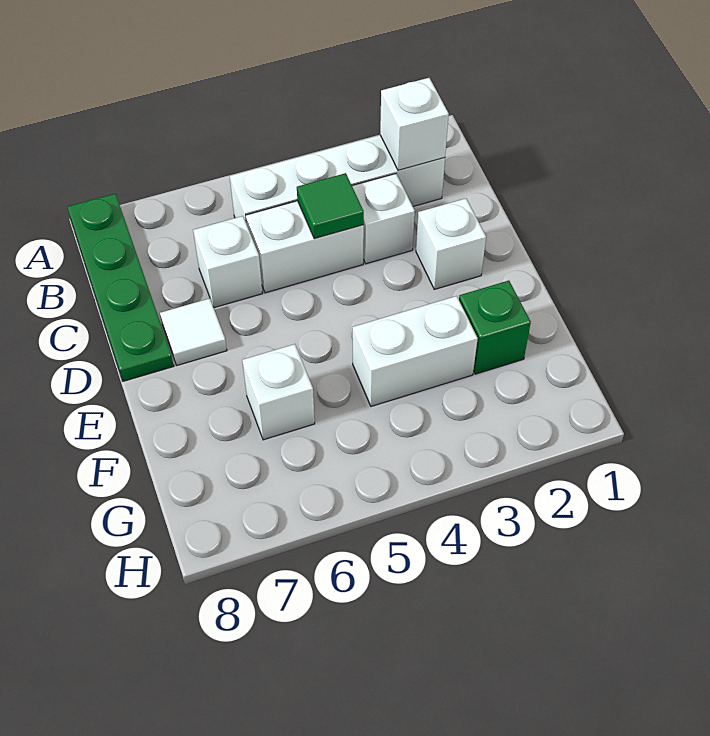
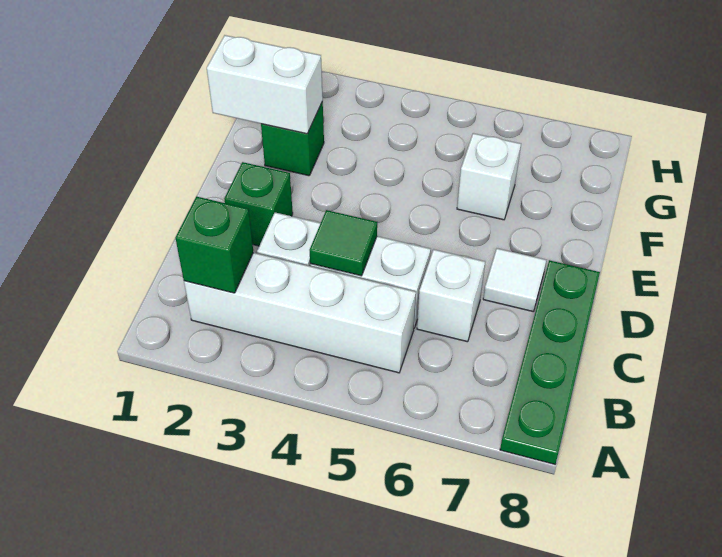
white 1x1 brick [380,78,449,170] -> green 1x1 brick [175,196,253,293]
white 1x1 brick [416,198,486,289] -> green 1x1 brick [224,162,293,246]
white 1x2 brick [352,296,478,406] -> white 1x2 brick moved to [207,35,323,134]

